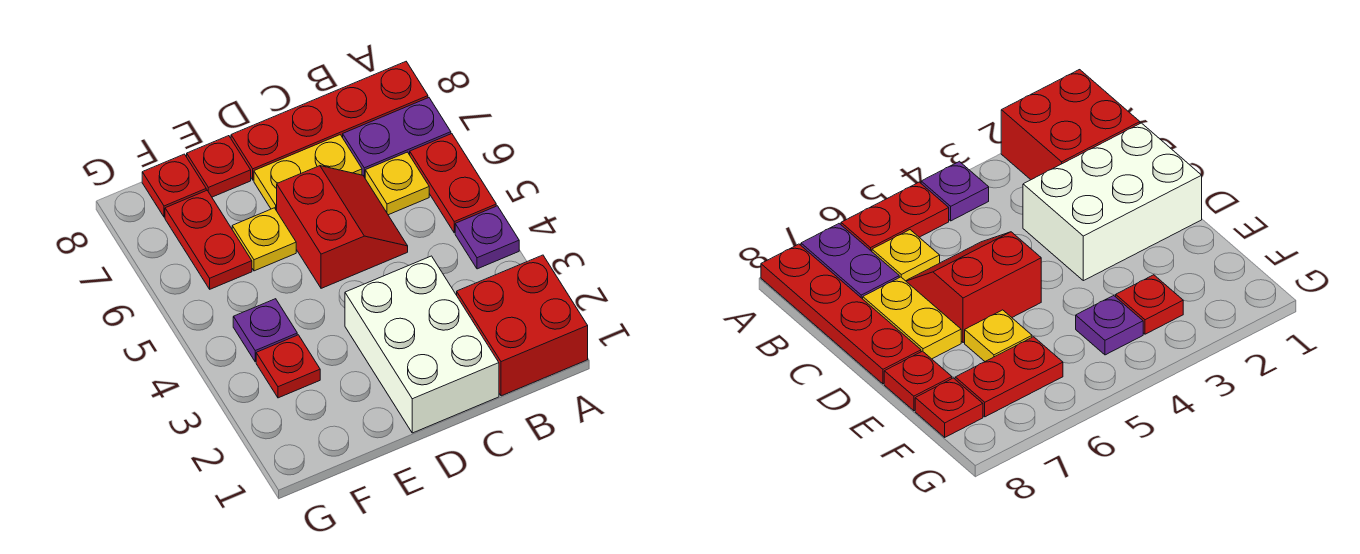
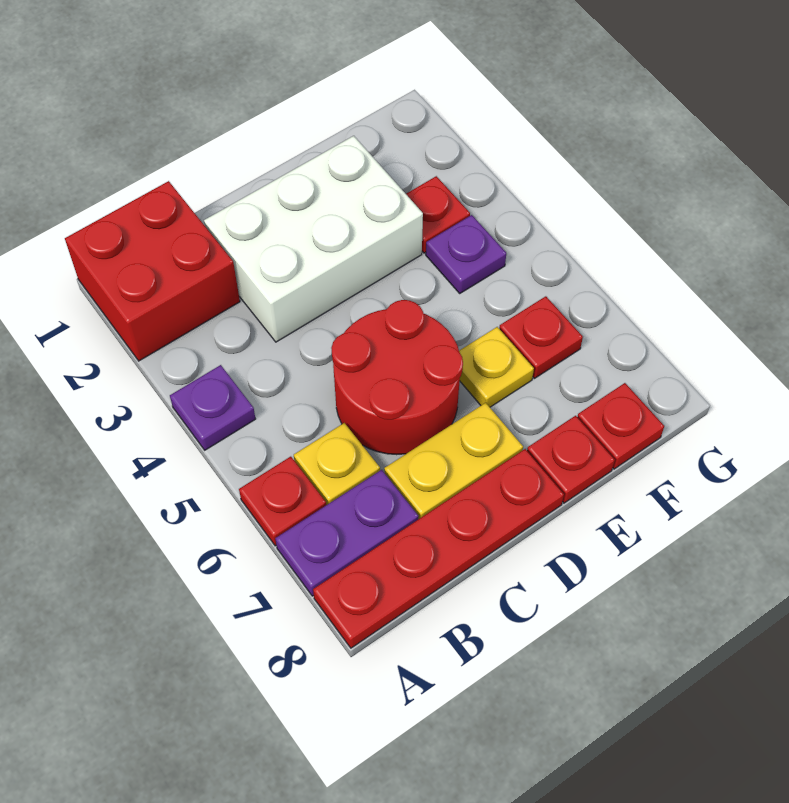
red 1x2 plate [410,134,496,233] -> red 1x1 plate [239,457,326,546]
white 2x3 brick [345,256,499,433] -> white 2x3 brick turned to [204,136,423,342]
red 2x2 slope [277,166,408,288] -> red 2x2 round brick [331,300,463,455]
red 1x2 plate [165,190,252,289] -> red 1x1 plate [499,296,583,378]

